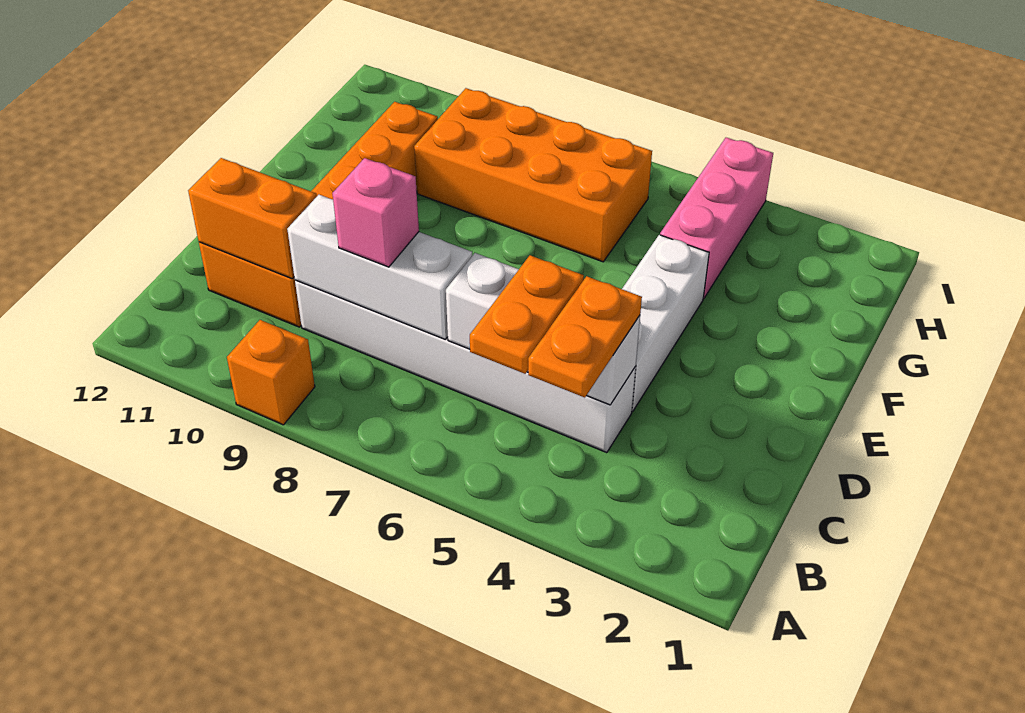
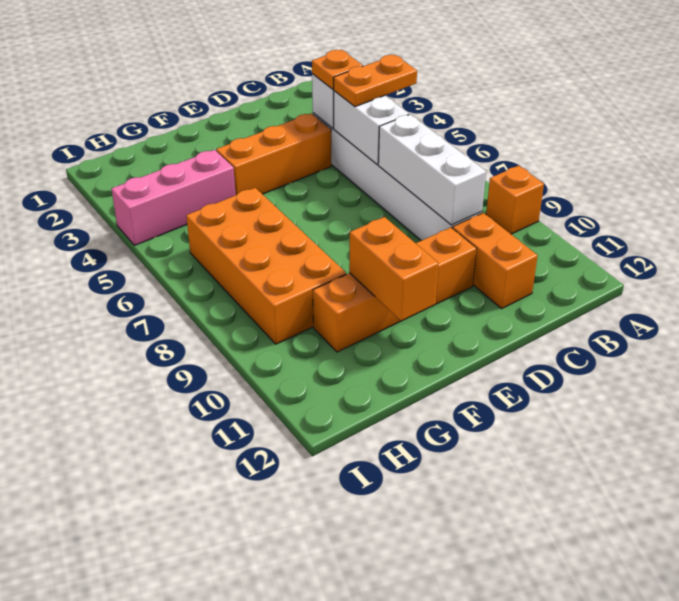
orange 1x2 plate [528,276,642,398] -> orange 1x1 plate [312,50,363,89]
pink 1x1 brick [332,158,419,267] -> none
orange 1x2 brick [188,158,317,279] -> orange 1x2 brick moved to [349,217,439,321]
white 1x3 brick [622,235,709,411] -> orange 1x3 brick [216,113,331,195]

